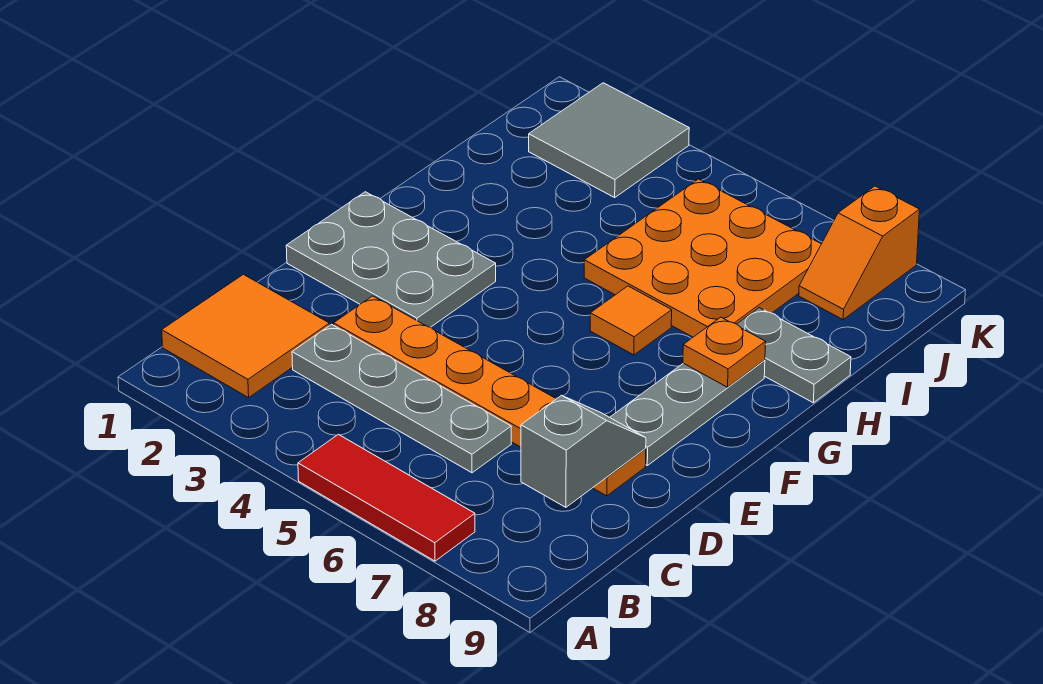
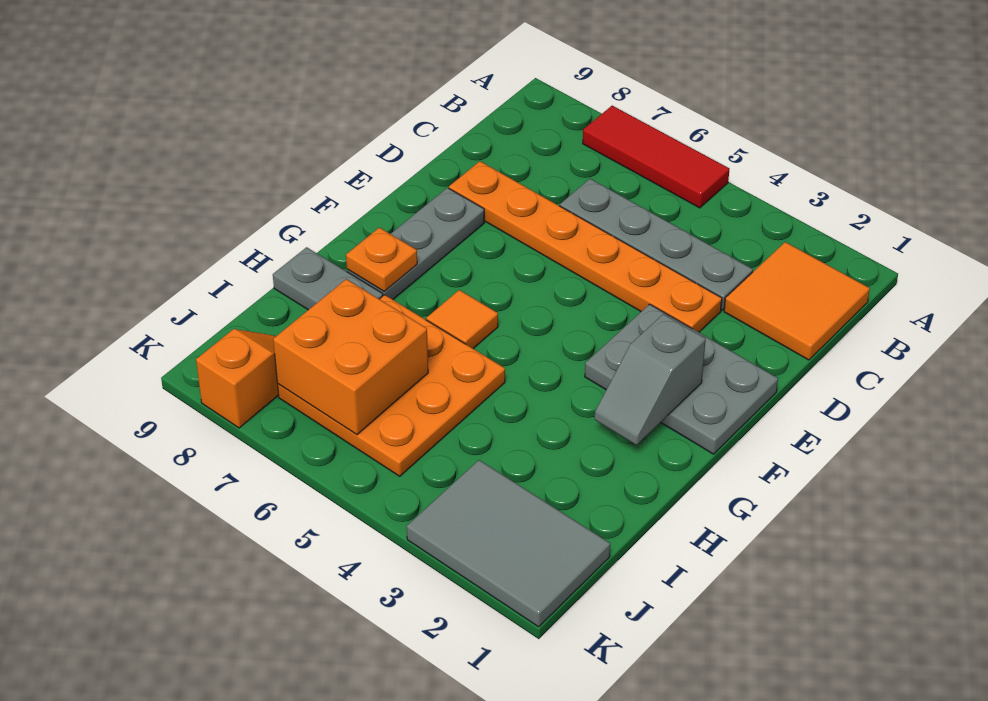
grey 1x2 slope [521,395,646,507] -> grey 1x2 slope moved to [595,314,706,445]
none -> orange 2x2 brick [273,279,428,435]
grey 2x2 tile [529,83,689,197] -> grey 2x3 tile [407,460,610,627]

